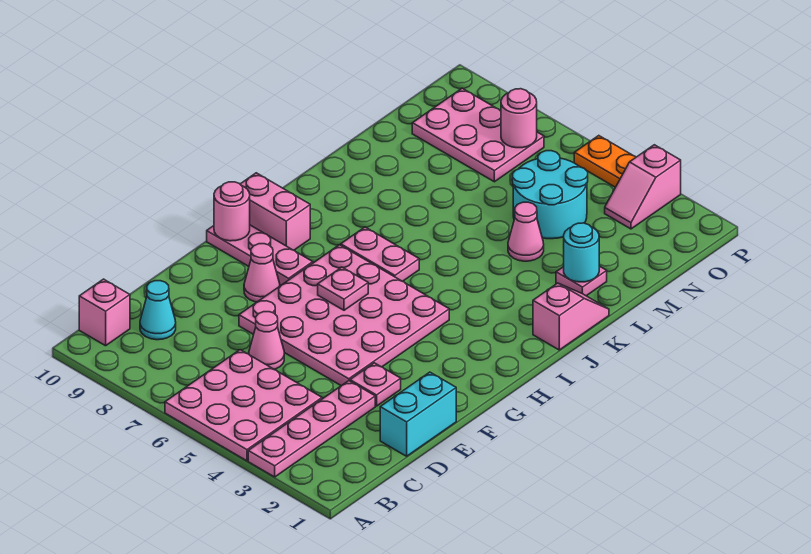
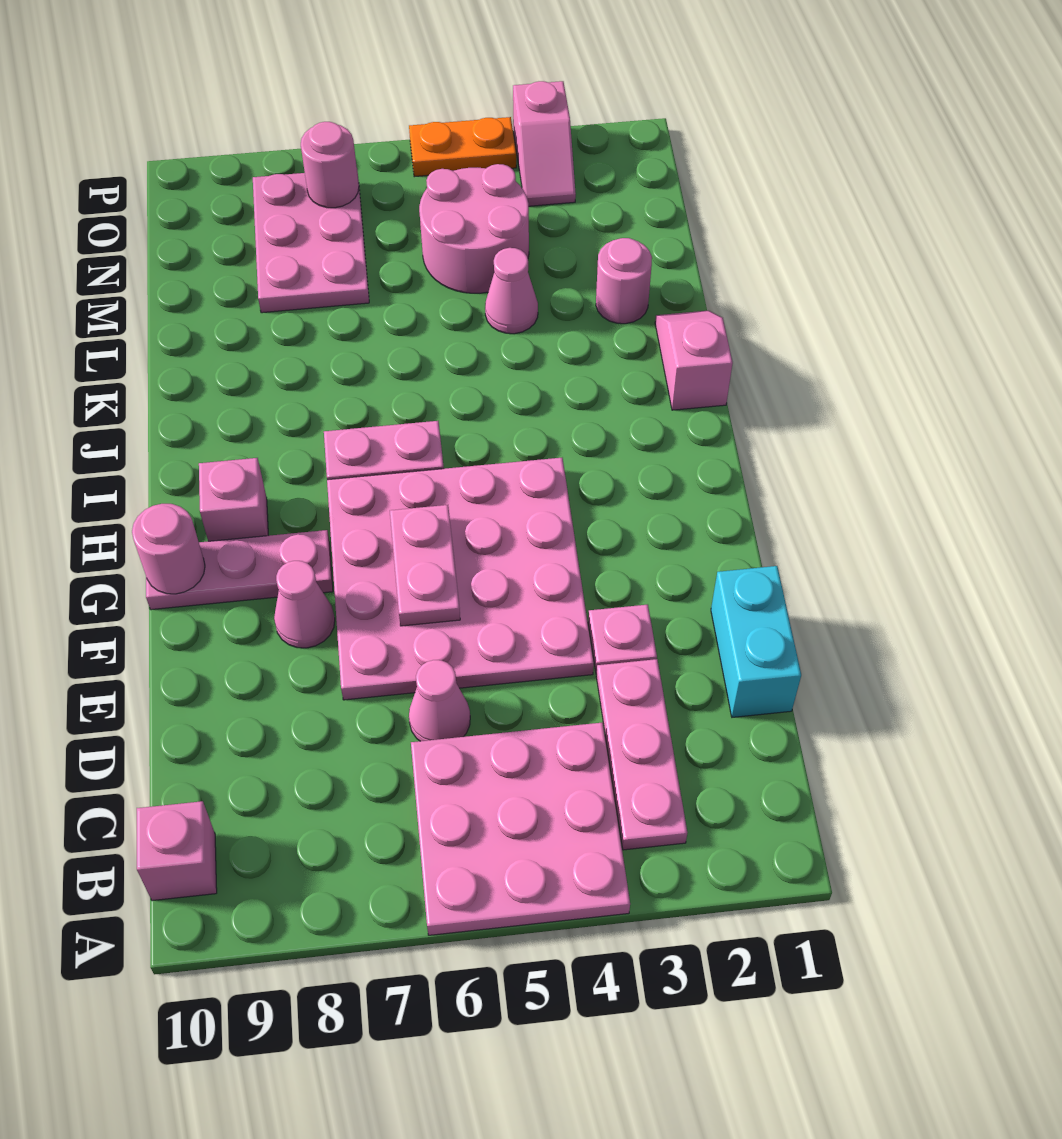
pink 1x4 plate [248,381,375,477] -> pink 1x3 plate [596,659,688,850]
cyan 1x1 cone [140,281,176,340] -> none
pink 1x1 plate [318,267,368,310] -> pink 1x2 plate [390,505,460,626]
pink 1x2 brick [240,173,310,250] -> pink 1x1 brick [199,458,268,541]
pink 1x1 plate [556,266,607,296] -> pink 1x1 round brick [596,238,652,324]
cyan 1x1 round brick [564,223,599,282] -> none
cyan 2x2 round brick [512,151,588,239] -> pink 2x2 round brick [419,164,529,293]
pink 2x3 plate [412,88,544,182] -> pink 2x3 plate turned to [253,171,369,313]

